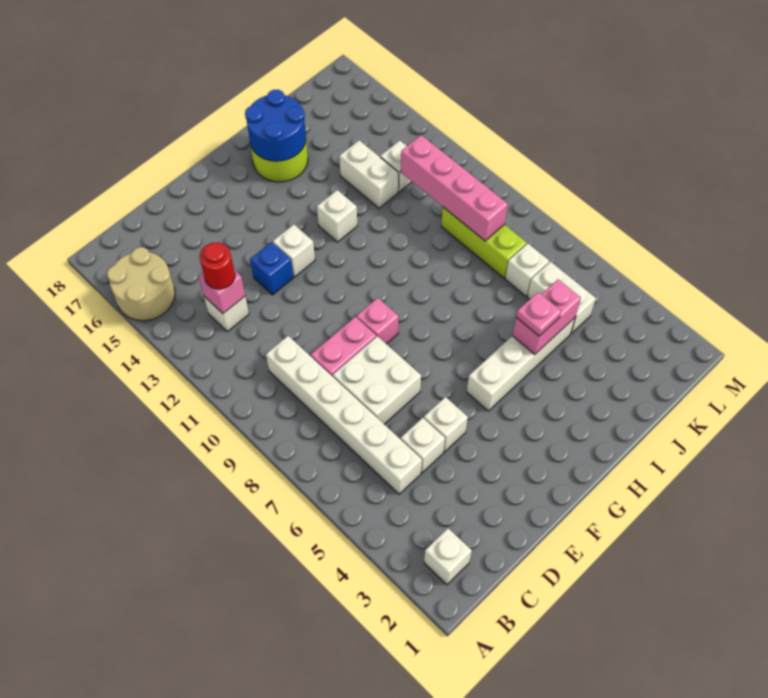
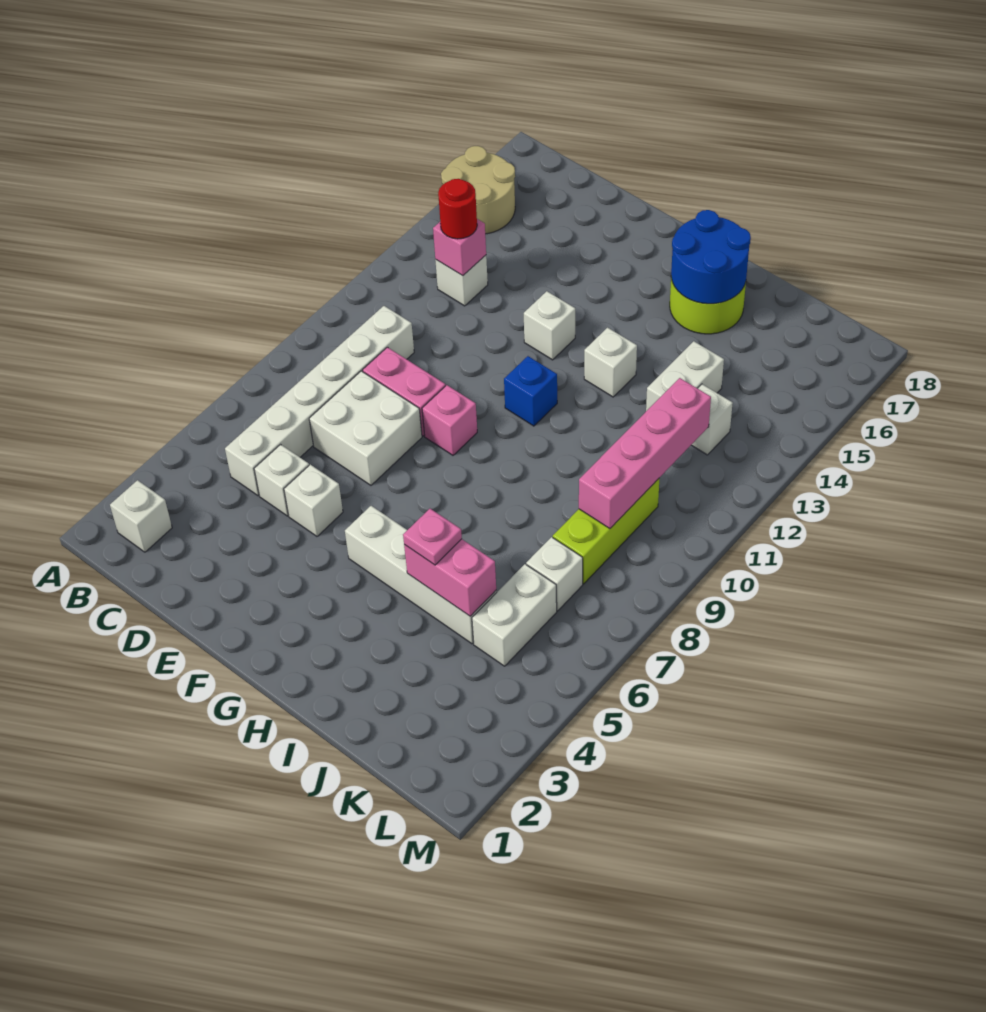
blue 1x1 brick [250,242,293,295] -> blue 1x1 brick moved to [504,356,557,426]

